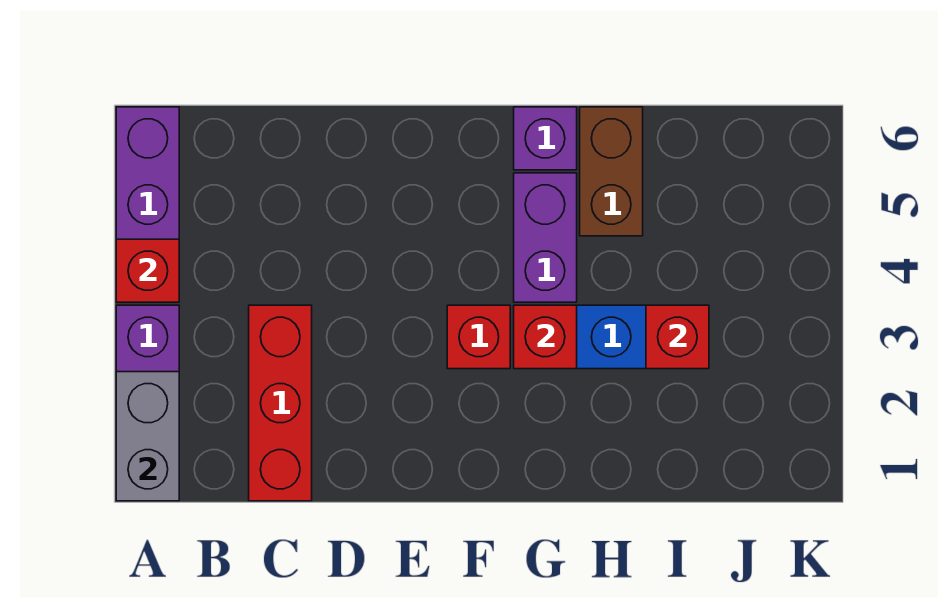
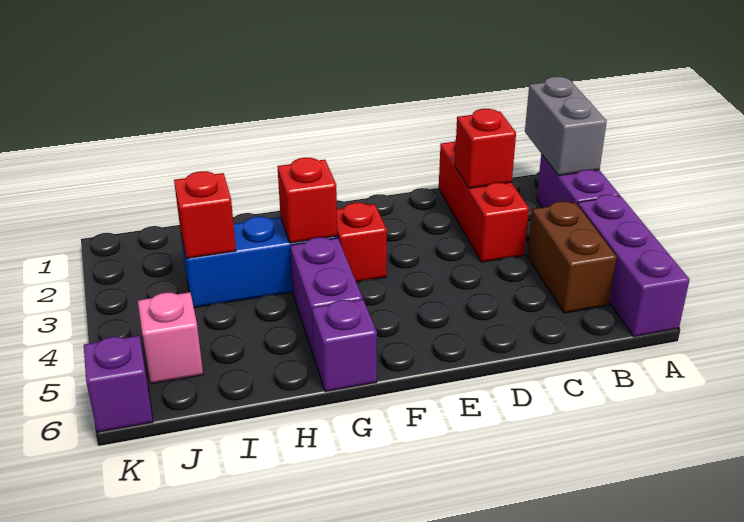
red 1x1 brick [116,239,179,302] -> red 1x1 brick moved to [455,109,516,188]
brown 1x2 brick [580,107,643,236] -> brown 1x2 brick moved to [527,201,617,313]
none -> pink 1x1 brick [138,292,203,384]
none -> purple 1x1 brick [84,336,153,432]

